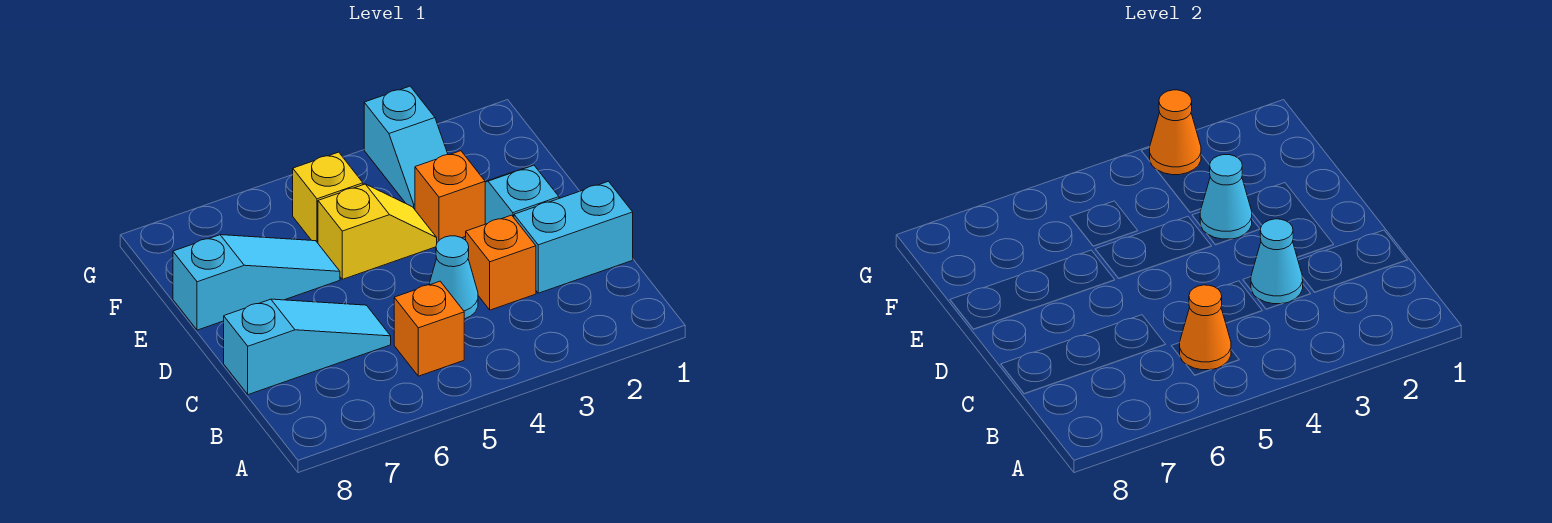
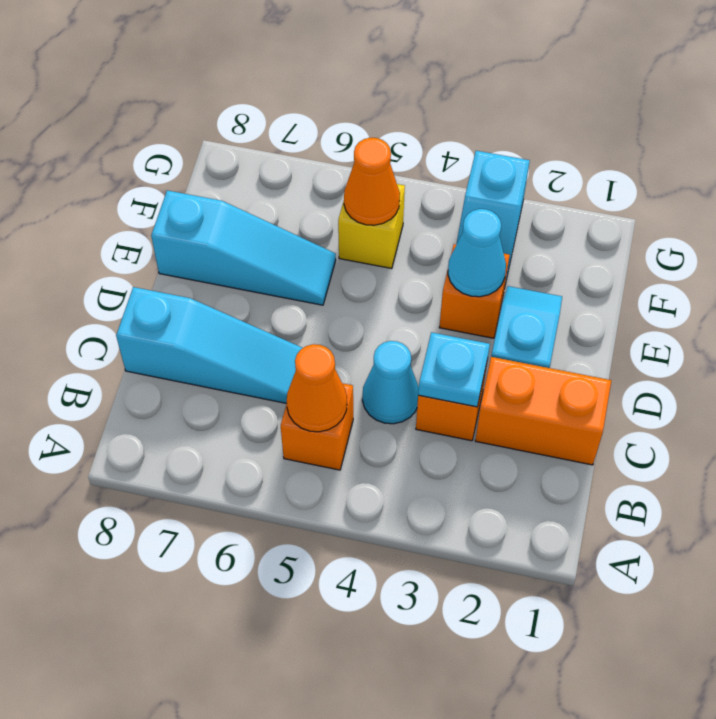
cyan 1x2 brick [514,181,633,293] -> orange 1x2 brick [475,357,611,465]
cyan 1x1 cone [1251,219,1303,304] -> cyan 1x1 plate [418,332,490,407]
yellow 1x2 slope [318,184,437,279] -> none
orange 1x1 cone [1150,90,1201,175] -> orange 1x1 cone moved to [344,138,400,225]

